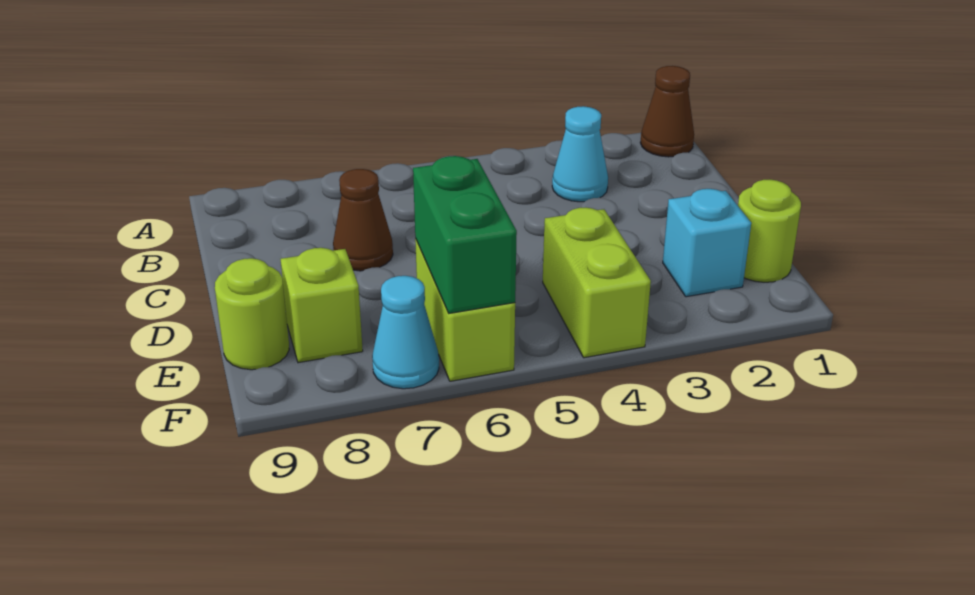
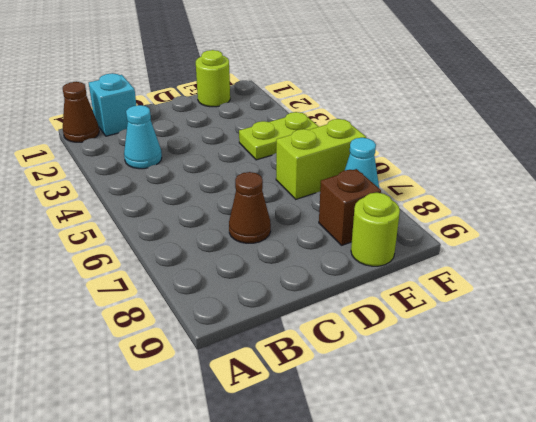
cyan 1x1 brick [663,189,751,297] -> cyan 1x1 brick moved to [89,73,136,136]
lime 1x2 brick [543,207,651,358] -> lime 1x2 plate [239,112,319,160]
green 1x2 brick [413,156,517,313] -> none
lime 1x1 brick [281,248,363,363] -> brown 1x1 brick [319,169,381,246]

